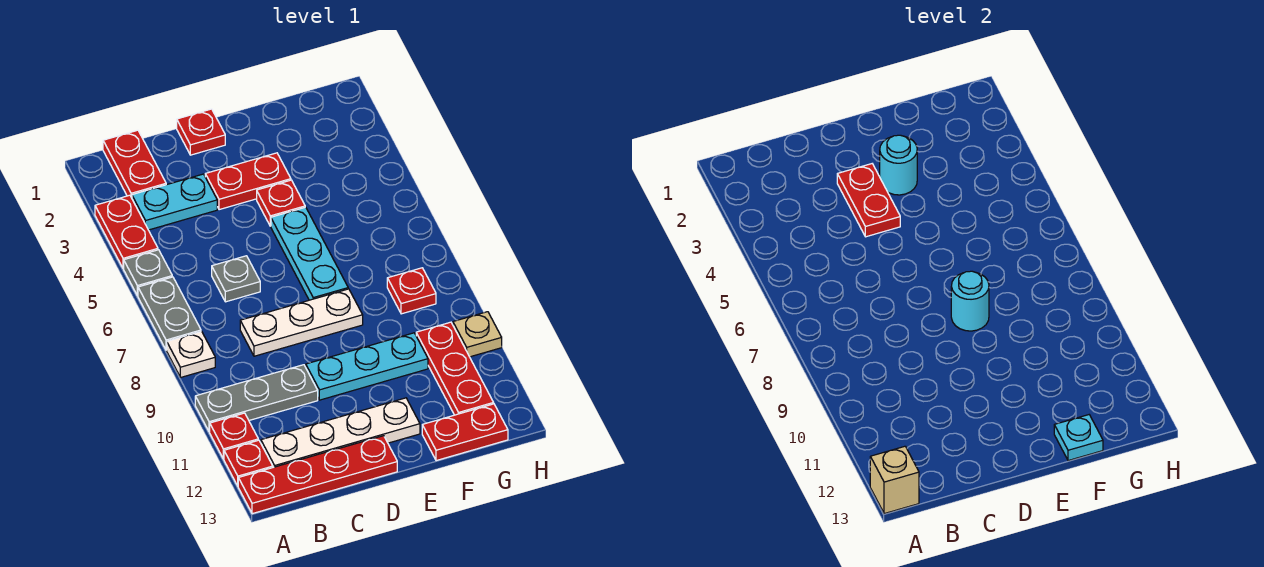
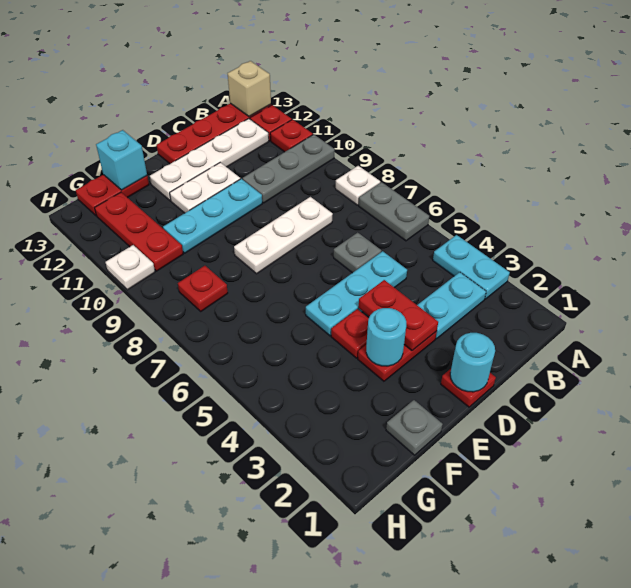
red 1x2 plate [95,195,158,269] -> cyan 1x2 plate [433,235,510,299]
grey 1x1 plate [124,250,172,296] -> grey 1x1 plate moved to [386,400,443,455]
red 1x2 plate [103,130,166,198] -> none
none -> white 1x2 plate [170,162,240,213]
cyan 1x3 plate [271,207,348,300] -> cyan 1x3 plate turned to [306,251,407,336]
cyan 1x1 round brick [951,271,989,331] -> cyan 1x1 round brick moved to [450,333,495,392]
cyan 1x1 plate [1054,415,1103,461] -> cyan 1x1 brick [96,130,147,190]
tan 1x1 plate [453,312,502,357] -> white 1x1 plate [105,245,155,290]

